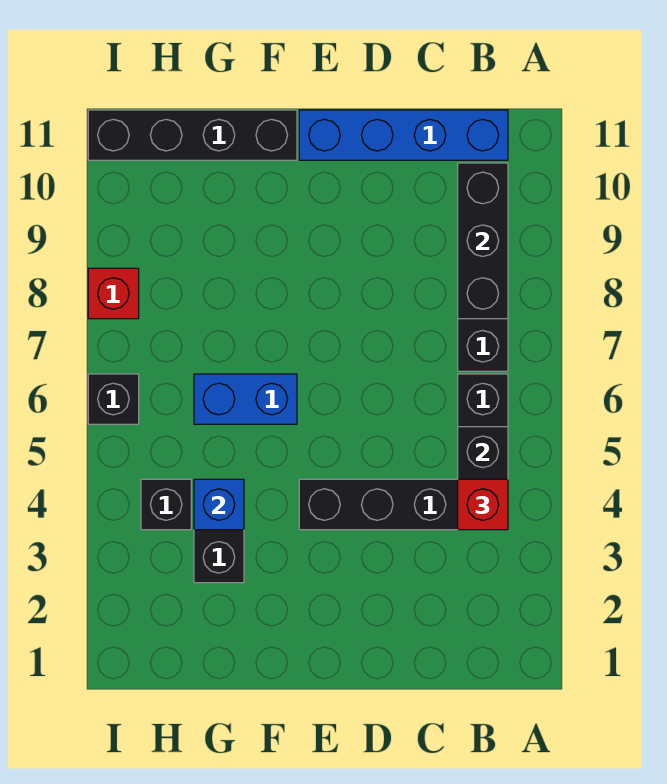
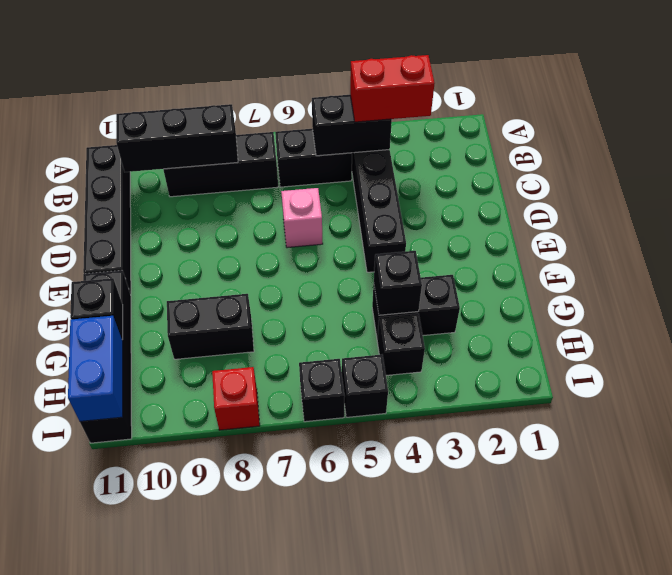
red 1x1 brick [458,479,508,530] -> red 1x2 brick [350,55,435,122]
blue 1x4 brick [299,110,508,160] -> black 1x4 brick [83,145,131,294]
none -> pink 1x1 brick [281,188,323,248]
blue 1x2 brick [194,374,297,424] -> blue 1x2 brick moved to [68,316,123,421]
blue 1x1 brick [194,479,244,530] -> black 1x1 brick [374,251,422,315]
none -> black 1x2 brick [167,294,254,359]
none -> black 1x1 brick [70,278,123,340]
none -> black 1x1 brick [342,355,388,417]

